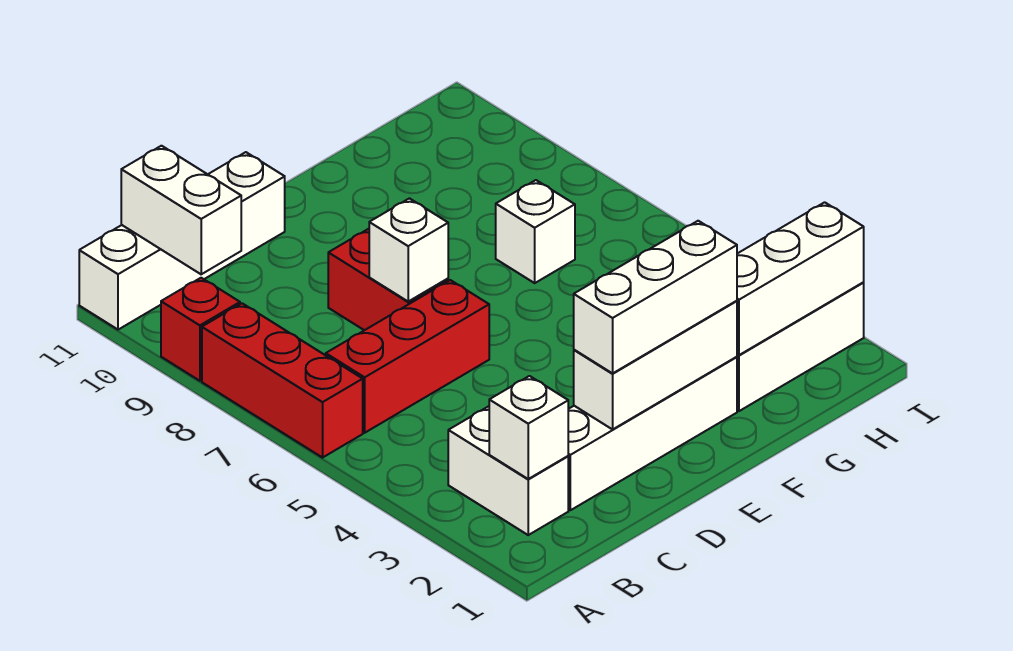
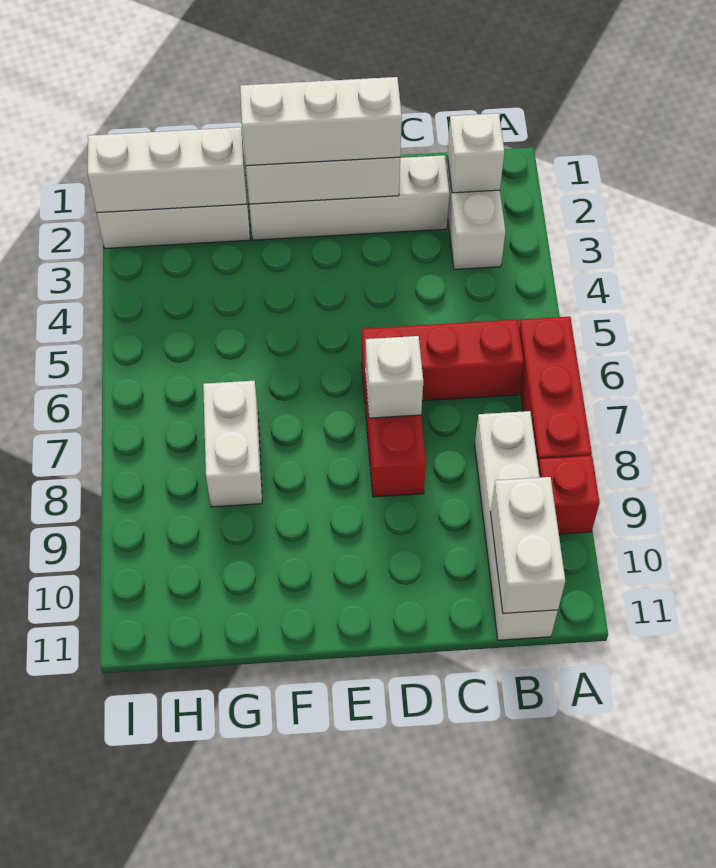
white 1x4 brick [79,152,285,330] -> white 1x4 brick turned to [475,411,558,640]
white 1x1 brick [496,180,575,283] -> white 1x2 brick [203,381,262,507]

